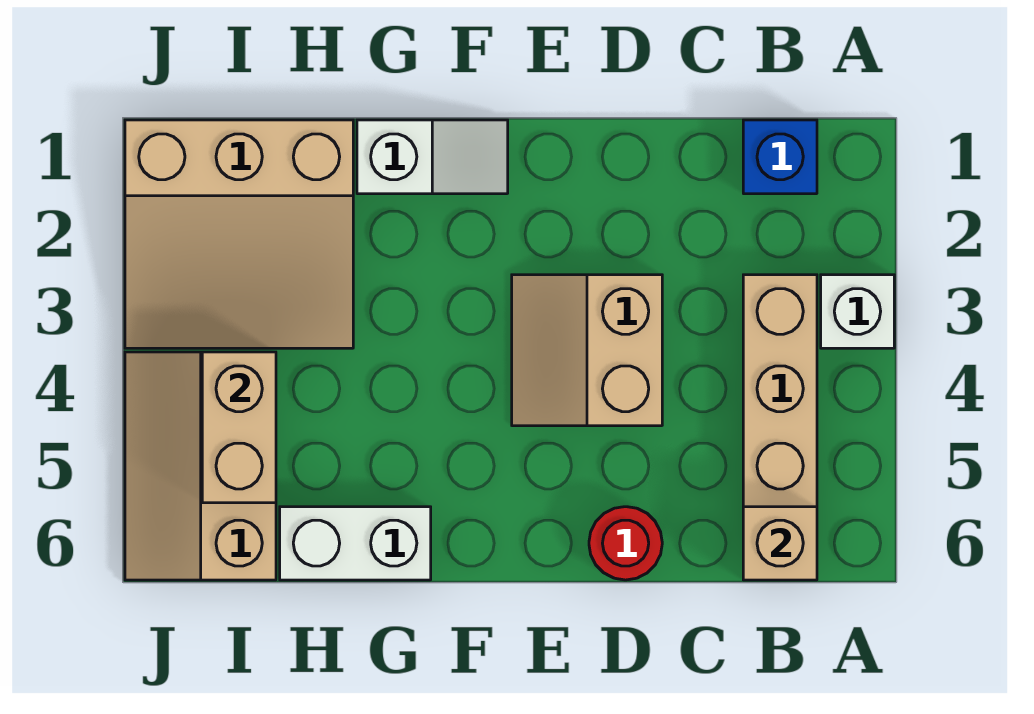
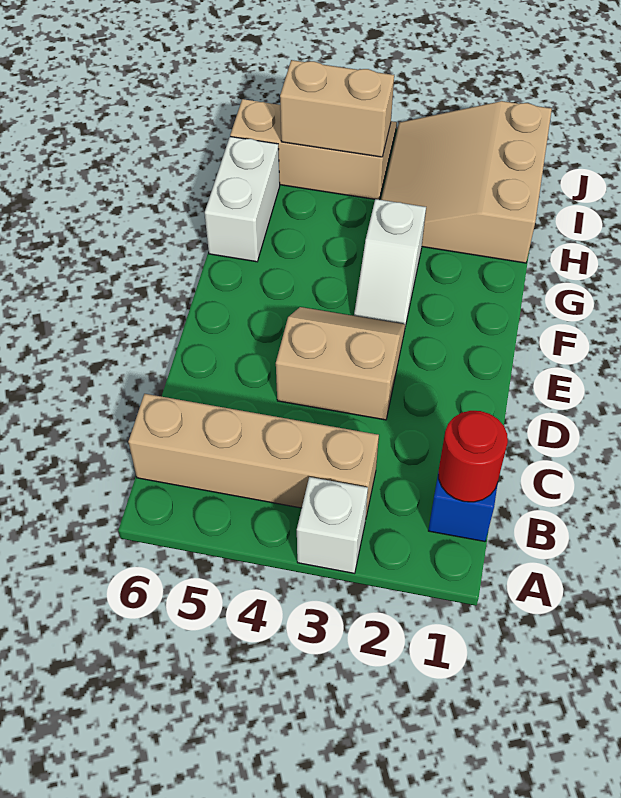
tan 1x1 brick [743,507,817,580] -> none
red 1x1 round brick [589,507,662,580] -> red 1x1 round brick moved to [439,411,508,502]
white 1x2 slope [357,120,508,194] -> white 1x2 slope moved to [354,199,426,326]

